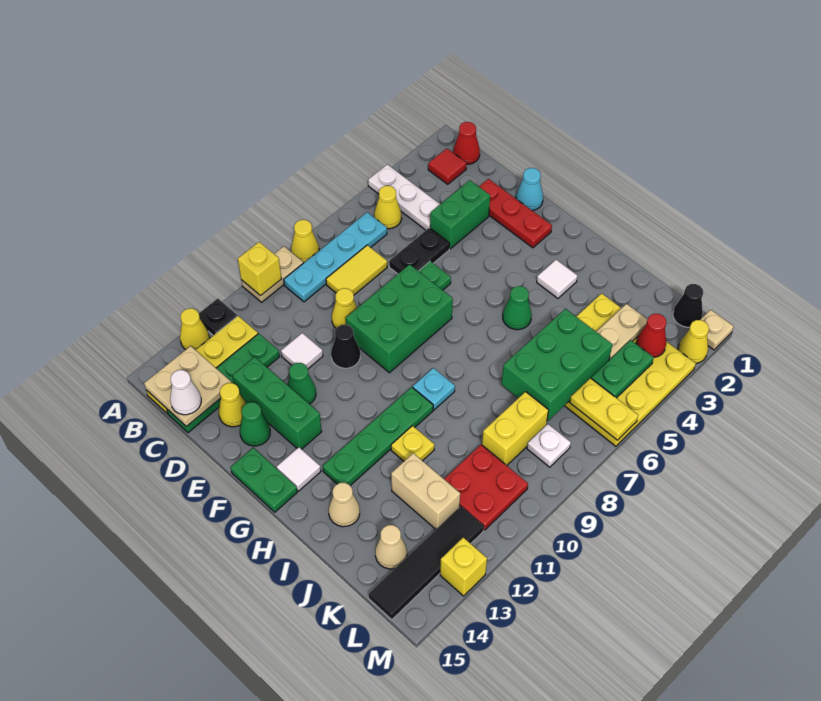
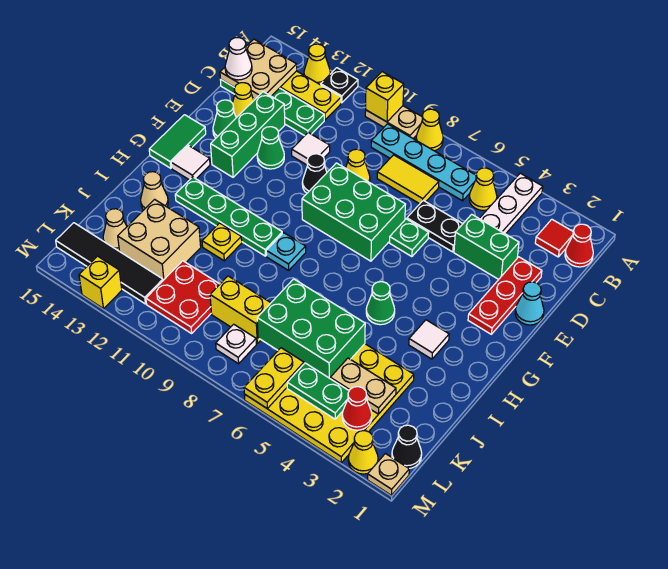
green 1x2 plate [231,448,297,512] -> green 1x2 tile [149,115,206,168]
tan 1x2 brick [391,453,460,529] -> tan 2x2 brick [118,199,201,280]

